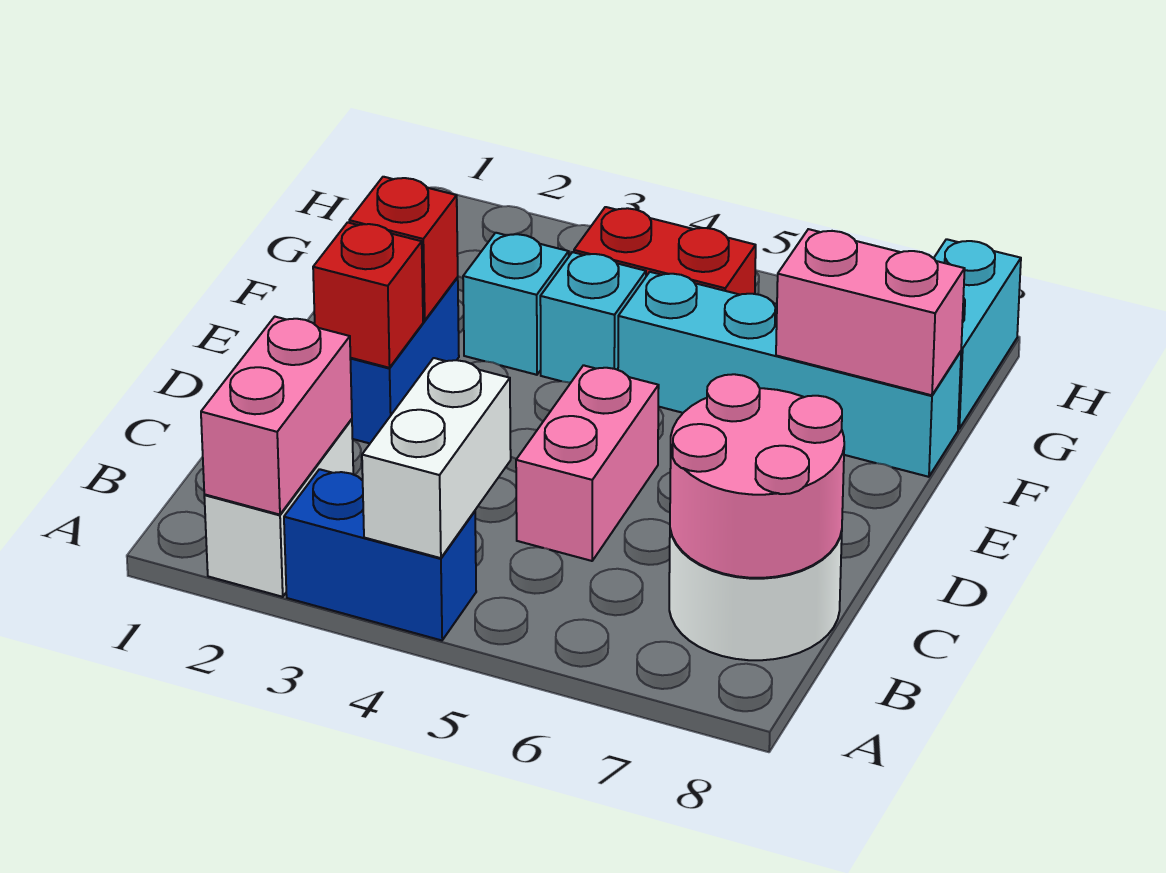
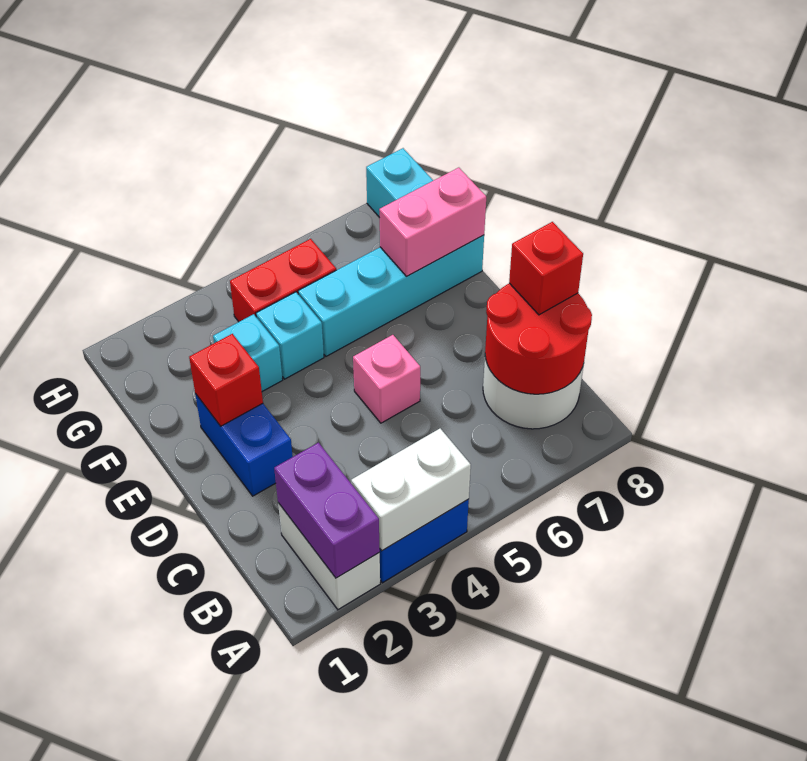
pink 1x2 brick [201,317,352,515] -> purple 1x2 brick [274,442,380,578]
white 1x2 brick [362,358,511,558] -> white 1x2 brick turned to [351,428,471,551]
pink 2x2 round brick [670,374,844,578] -> red 2x2 round brick [485,283,592,394]
pink 1x2 brick [516,365,659,561] -> pink 1x1 brick [353,335,420,423]
red 1x1 brick [313,222,423,368] -> red 1x1 brick moved to [509,222,583,315]

